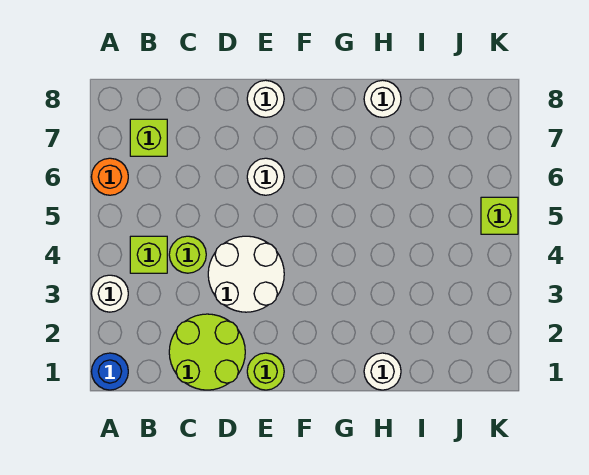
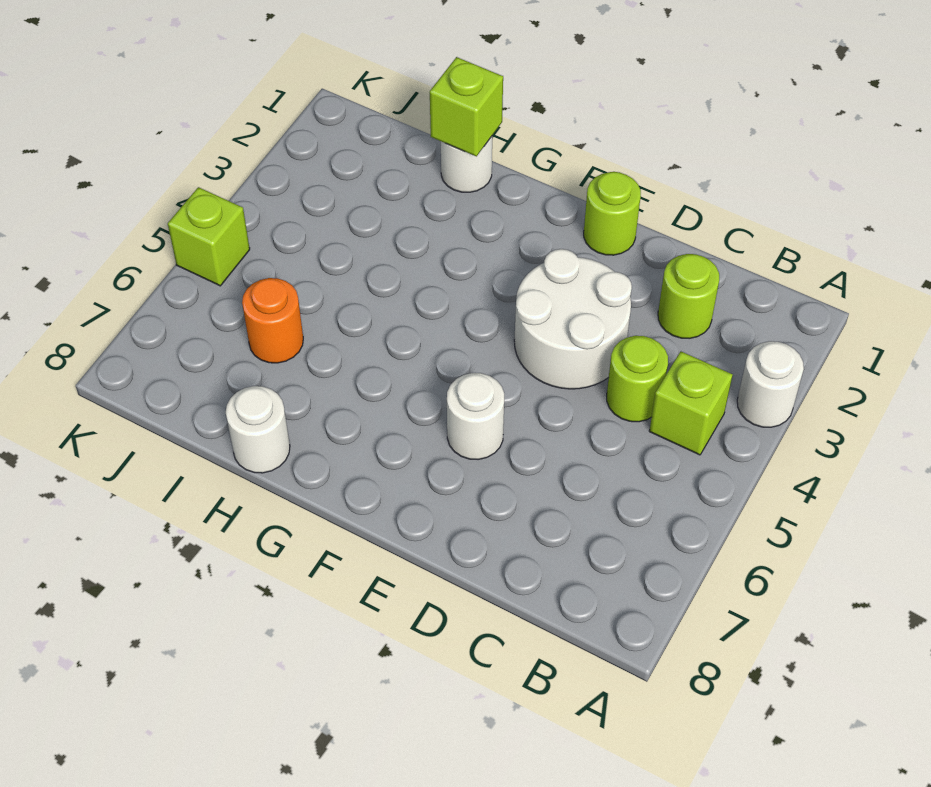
blue 1x1 round brick [91,353,128,390] -> none
orange 1x1 round brick [91,158,128,195] -> orange 1x1 round brick moved to [242,278,303,363]
lime 1x1 brick [130,119,167,156] -> lime 1x1 brick moved to [430,57,503,156]
lime 2x2 round brick [169,314,245,390] -> lime 1x1 round brick [658,254,719,339]
white 1x1 round brick [247,80,284,117] -> none

